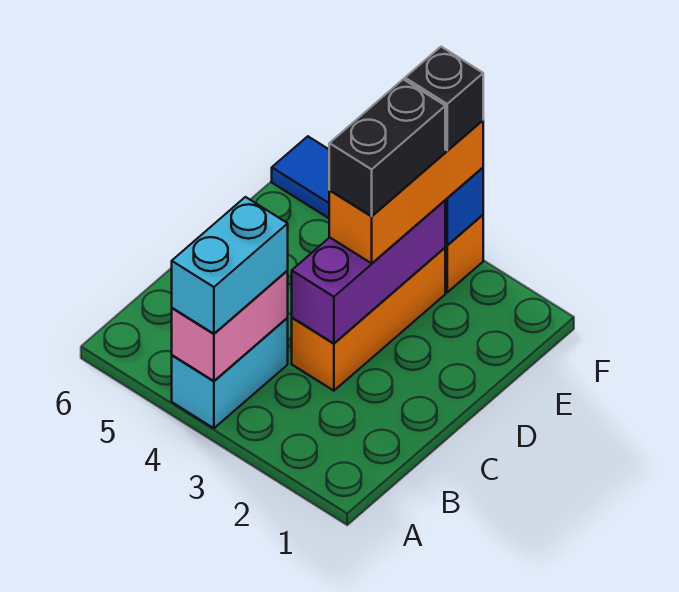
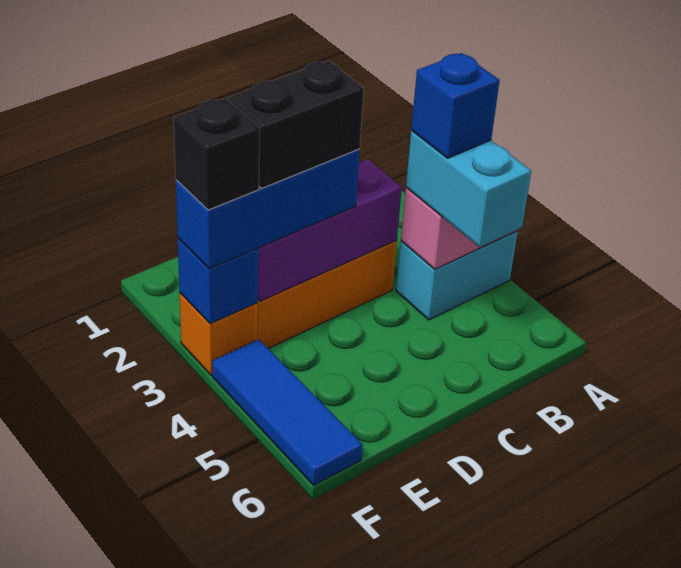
cyan 1x2 brick [172,197,288,334] -> cyan 1x2 brick turned to [406,131,531,247]
none -> blue 1x1 brick [411,53,500,158]
orange 1x3 brick [329,120,483,263] -> blue 1x3 brick [176,149,360,269]

